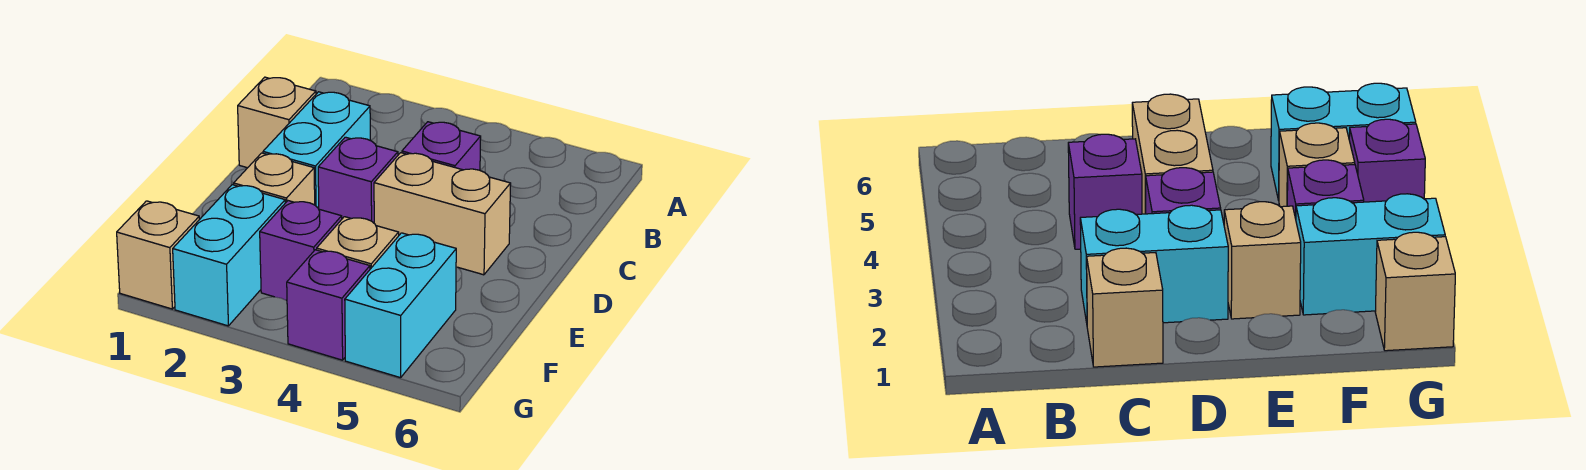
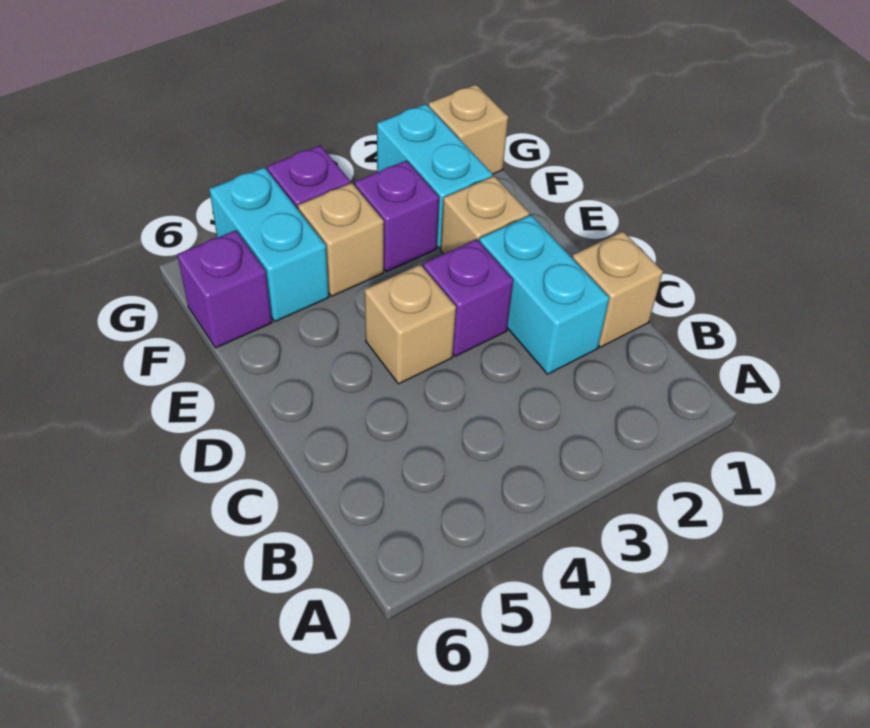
purple 1x1 brick [402,122,481,170] -> purple 1x1 brick moved to [177,230,272,348]
tan 1x2 brick [374,153,511,275] -> tan 1x1 brick [365,265,456,384]

